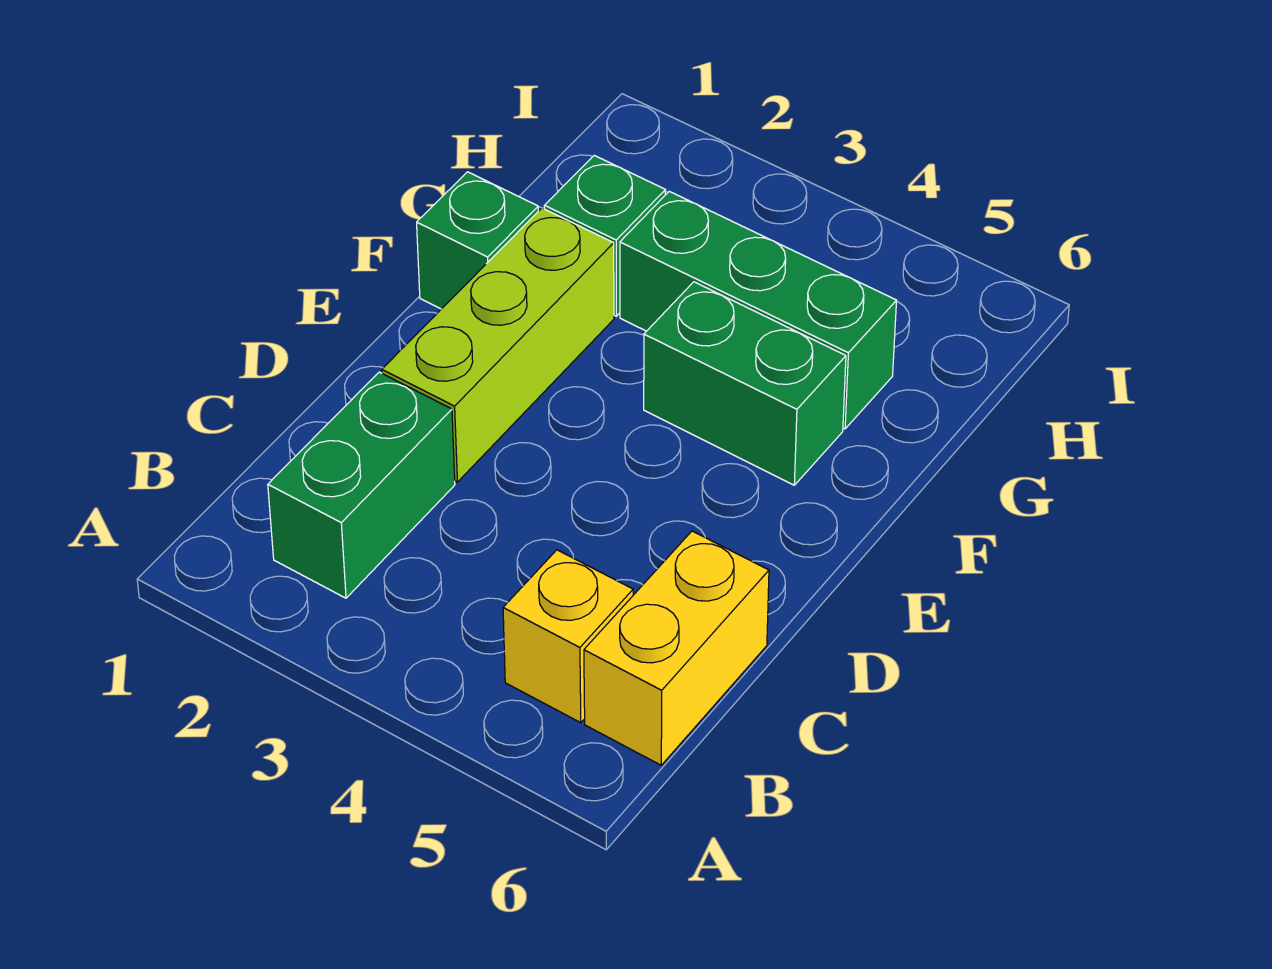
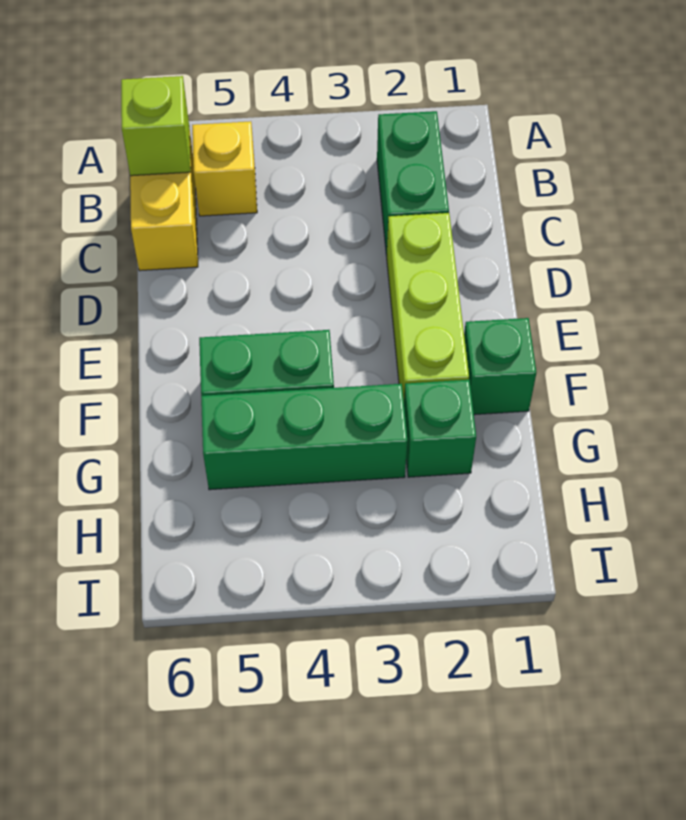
none -> lime 1x1 brick [121,76,191,176]

